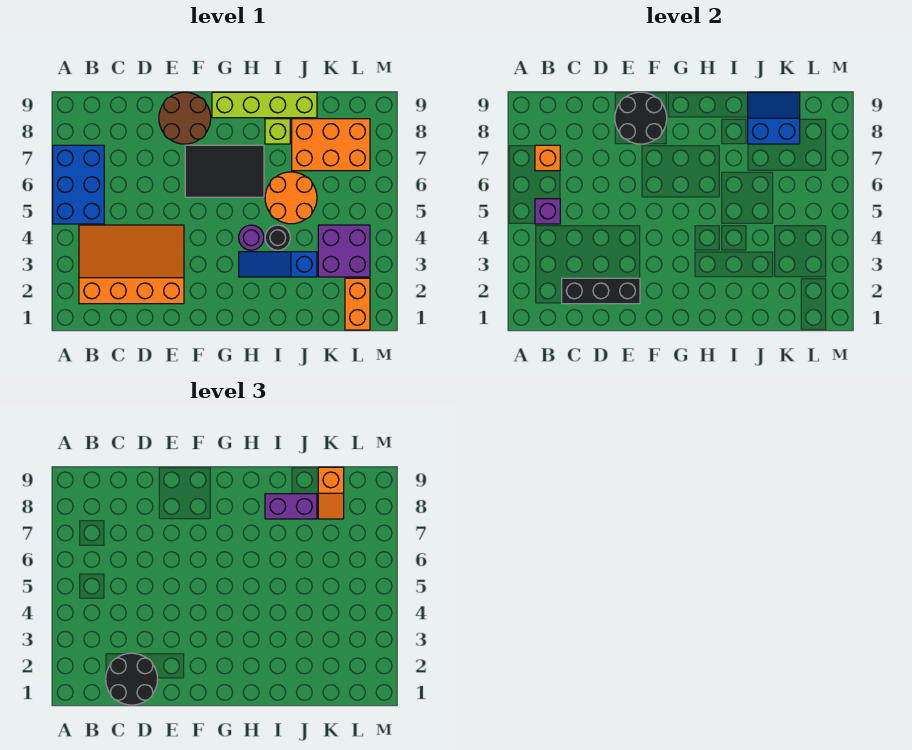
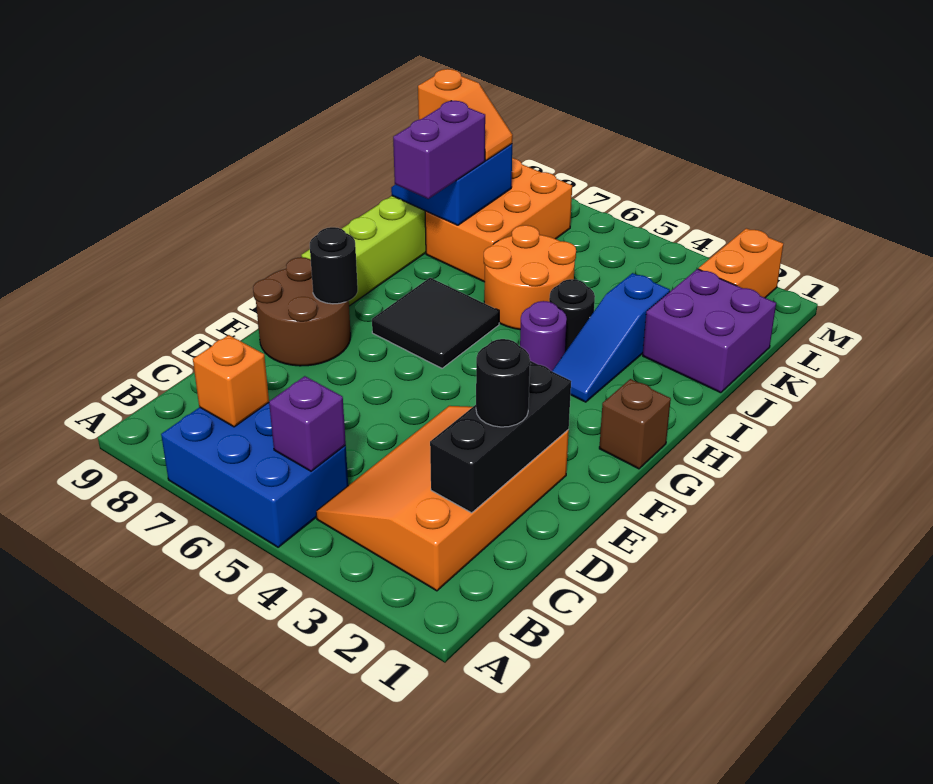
black 2x2 round brick [106,653,158,705] -> black 1x1 round brick [476,339,530,427]
black 2x2 round brick [615,92,667,144] -> black 1x1 round brick [310,227,358,304]
black 2x3 tile [185,145,264,197] -> black 2x2 tile [372,278,499,368]
none -> brown 1x1 brick [599,379,671,469]
lime 1x1 brick [265,119,290,144] -> none
purple 2x2 brick [318,225,370,277] -> purple 2x2 brick moved to [643,269,776,393]
orange 1x2 brick [345,278,370,330] -> orange 1x2 brick turned to [699,228,783,298]

